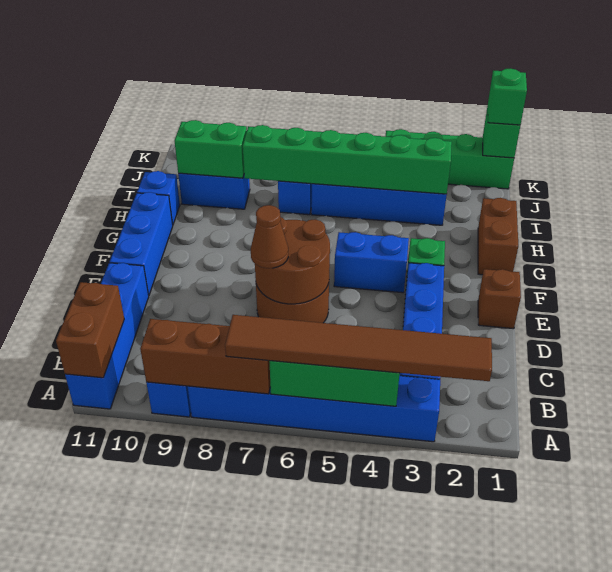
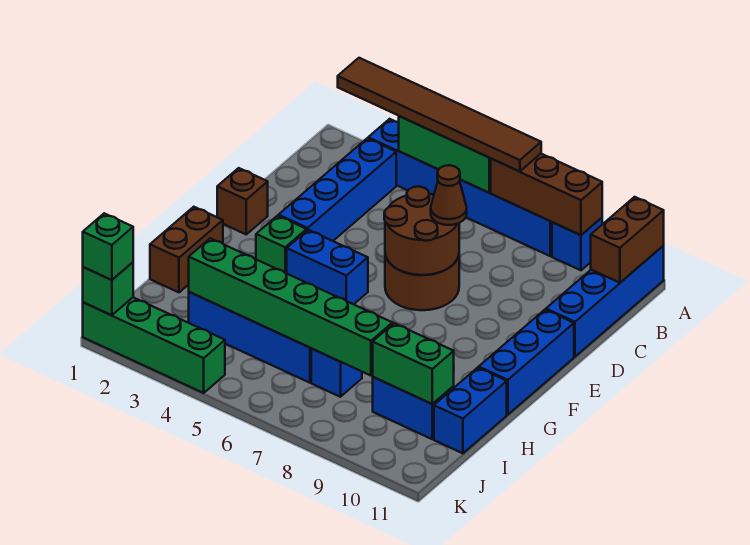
blue 1x1 brick [137,171,180,225] -> blue 1x2 brick [434,368,507,453]

